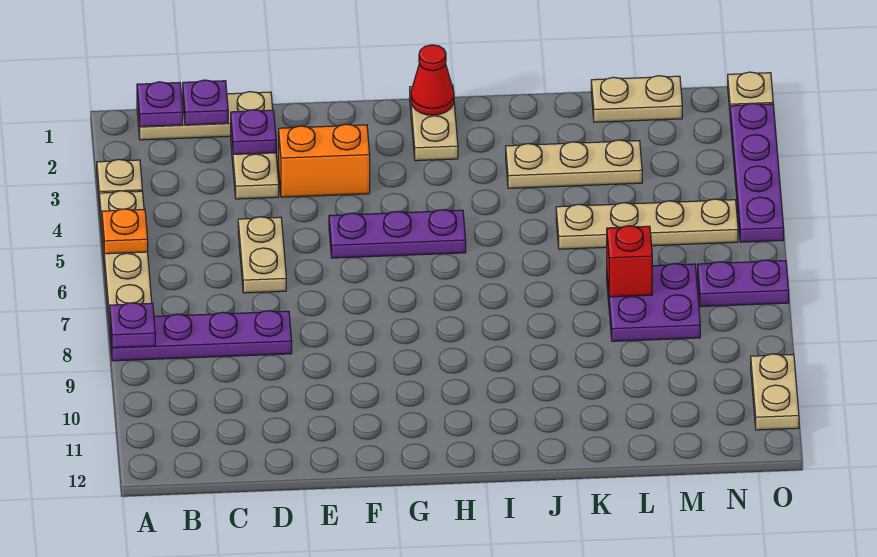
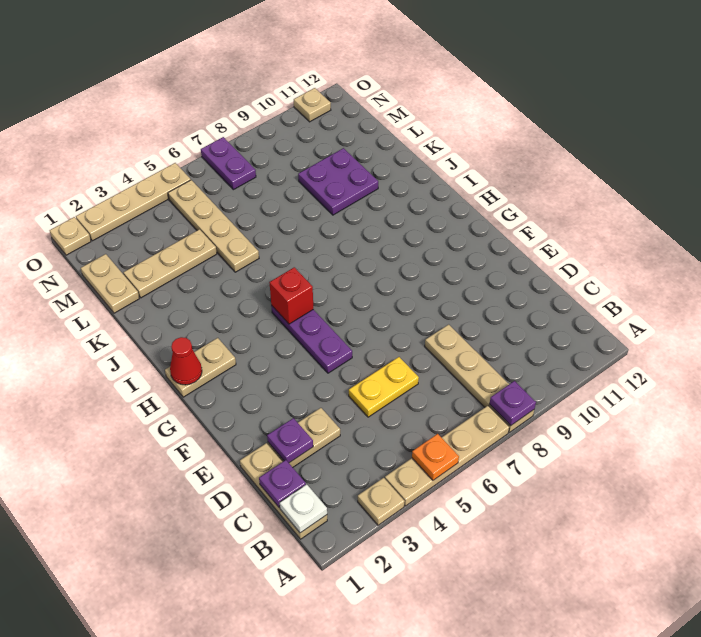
purple 1x4 plate [110,311,292,361] -> tan 1x4 plate [425,324,534,432]
purple 1x1 plate [137,82,183,127] -> white 1x1 plate [280,484,327,533]
tan 1x2 plate [238,217,286,293] -> yellow 1x2 plate [349,357,419,417]
orange 1x2 brick [279,124,370,197] -> none
tan 1x3 plate [506,140,642,188] -> tan 1x3 plate turned to [123,229,217,298]
purple 2x2 plate [607,263,700,341] -> purple 2x2 plate moved to [298,148,378,215]
red 1x1 brick [607,226,652,297] -> red 1x1 brick moved to [269,267,313,324]
purple 1x4 plate [730,103,784,242] -> tan 1x4 plate [76,163,191,241]
tan 1x2 plate [751,354,799,430] -> tan 1x1 plate [294,88,331,122]

